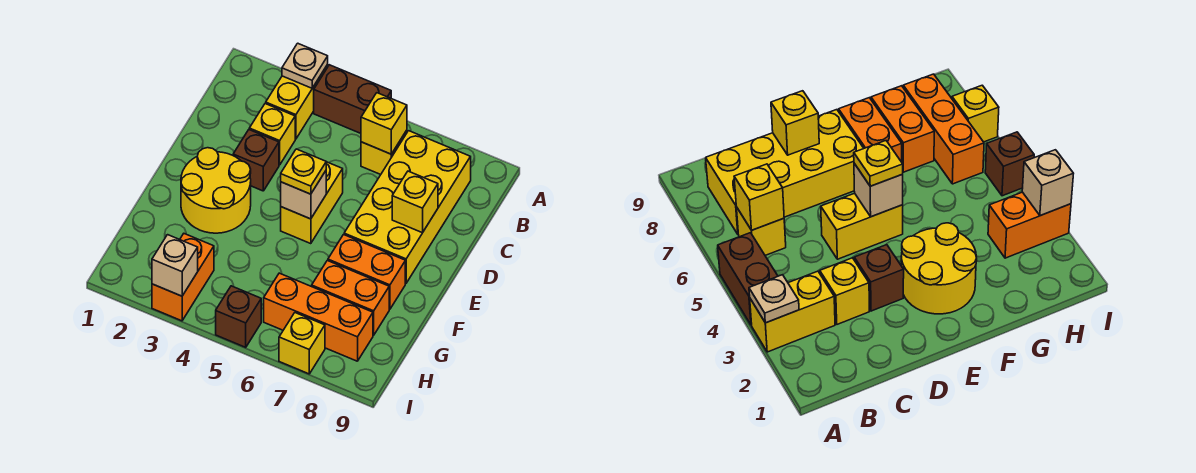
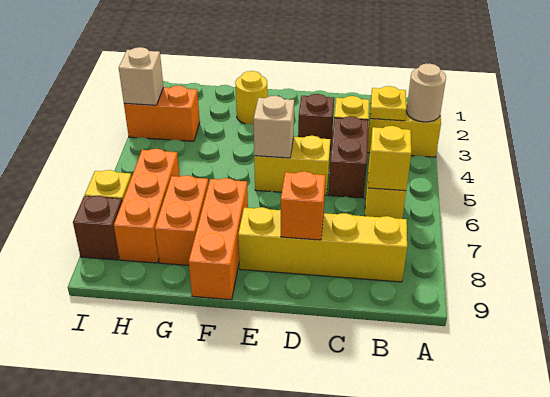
tan 1x1 plate [282,43,328,88] -> tan 1x1 round brick [406,64,446,122]
brown 1x2 brick [314,65,391,133] -> brown 1x2 brick moved to [328,116,369,198]
yellow 2x4 brick [344,131,471,283] -> yellow 1x4 brick [238,207,407,282]
yellow 1x1 brick [392,171,438,233] -> orange 1x1 brick [281,171,326,240]
yellow 2x2 round brick [181,148,251,233] -> yellow 1x1 round brick [235,71,268,125]
yellow 1x1 plate [281,149,326,194] -> yellow 1x1 plate moved to [370,86,406,121]
orange 1x2 brick [328,235,405,309] -> orange 1x3 brick [189,178,248,300]
brown 1x1 brick [216,286,261,347] -> brown 1x1 brick moved to [73,196,122,260]

